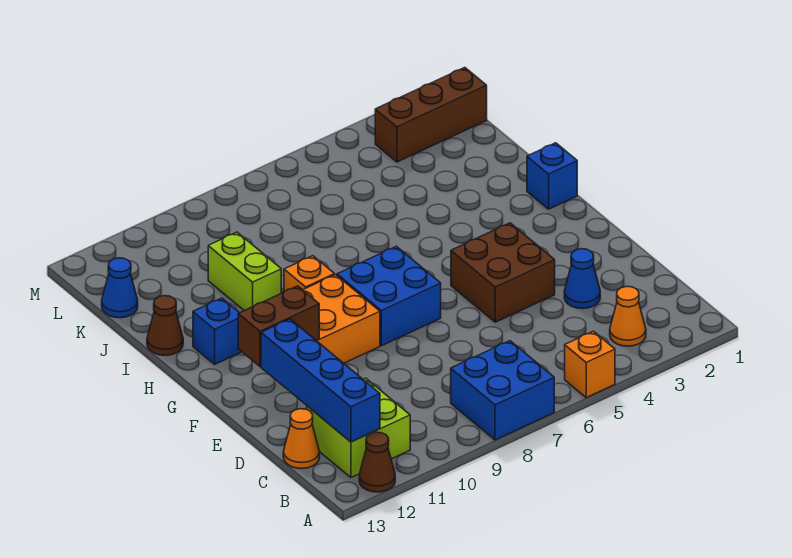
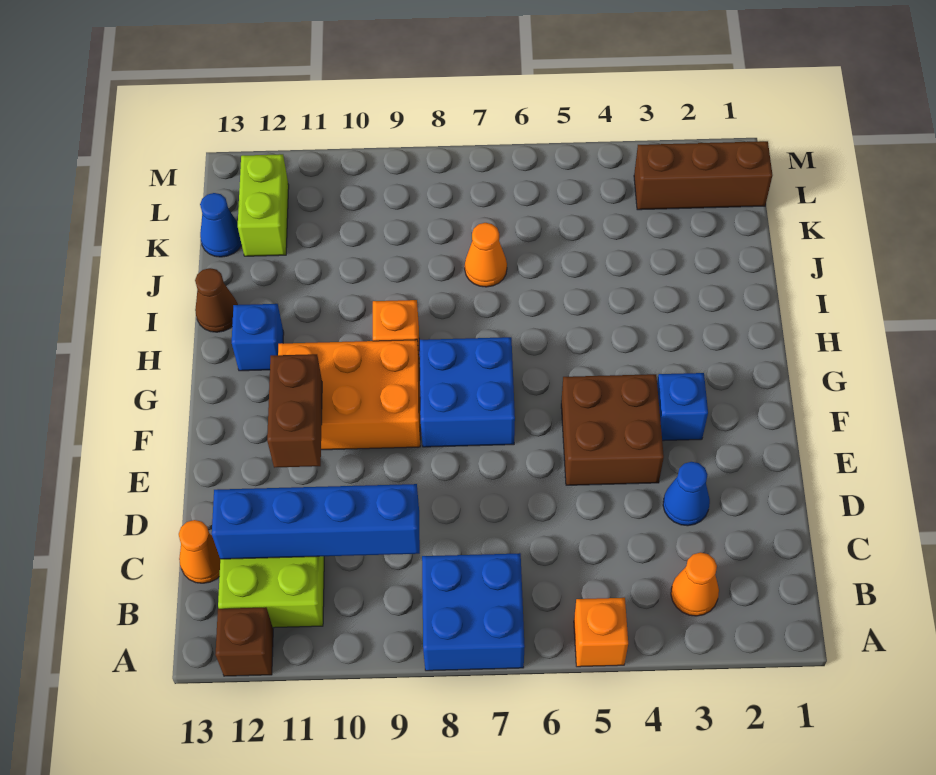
brown 1x1 cone [359,432,395,492] -> brown 1x1 brick [215,607,273,676]
blue 1x4 brick [261,319,380,442] -> blue 1x4 brick turned to [212,484,420,559]
brown 1x2 brick [238,286,319,366] -> brown 1x2 brick turned to [267,354,322,468]
blue 1x1 brick [527,143,577,209] -> blue 1x1 brick moved to [657,373,708,441]
lime 1x2 brick [208,232,281,311] -> lime 1x2 brick moved to [238,154,289,256]
none -> orange 1x1 cone [465,223,507,287]

